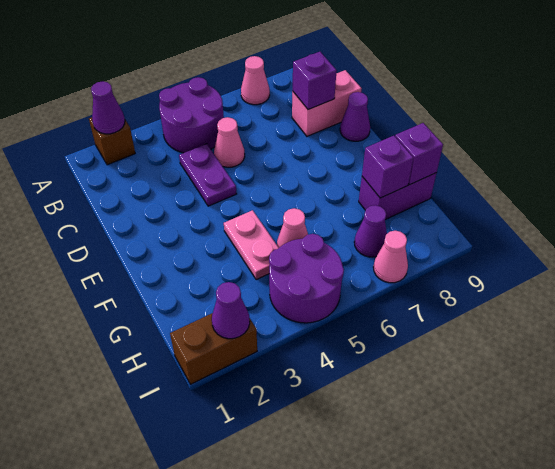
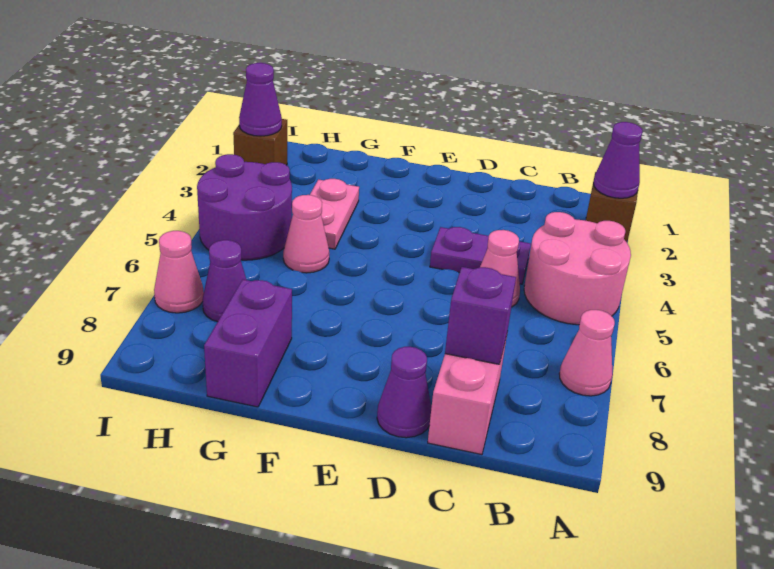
purple 2x2 round brick [159,77,224,153] -> pink 2x2 round brick [524,212,631,325]
pink 1x2 plate [224,210,279,280] -> pink 1x2 plate turned to [310,179,359,249]
purple 1x1 brick [362,136,413,198] -> none
purple 1x1 brick [395,123,443,184] -> none
brown 1x2 brick [170,313,257,384] -> brown 1x1 brick [233,119,287,165]

